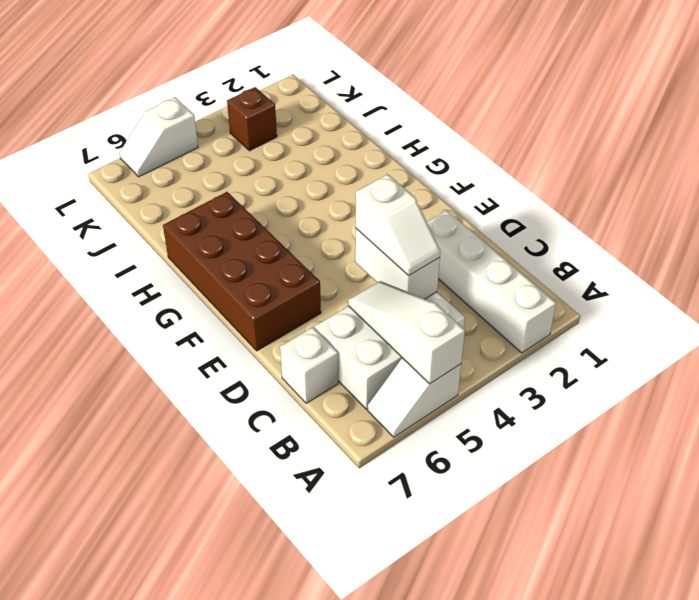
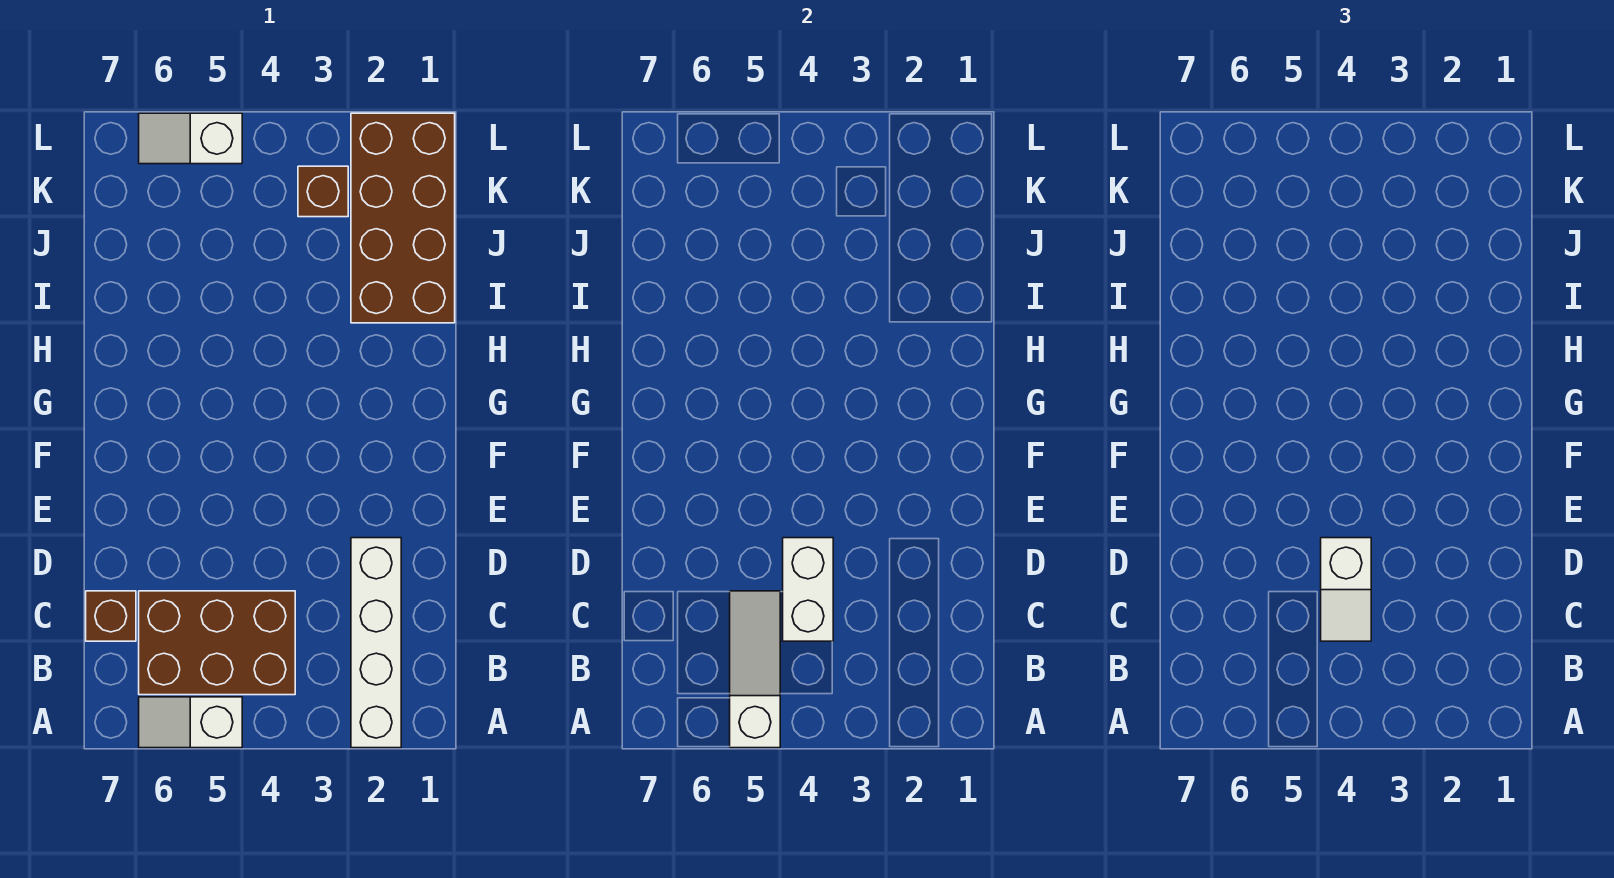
white 2x3 brick [315,292,465,409] -> brown 2x3 brick [139,591,295,695]
white 1x1 brick [280,327,338,403] -> brown 1x1 brick [86,591,136,641]
brown 2x4 brick [163,192,321,351] -> brown 2x4 brick moved to [351,113,455,323]

